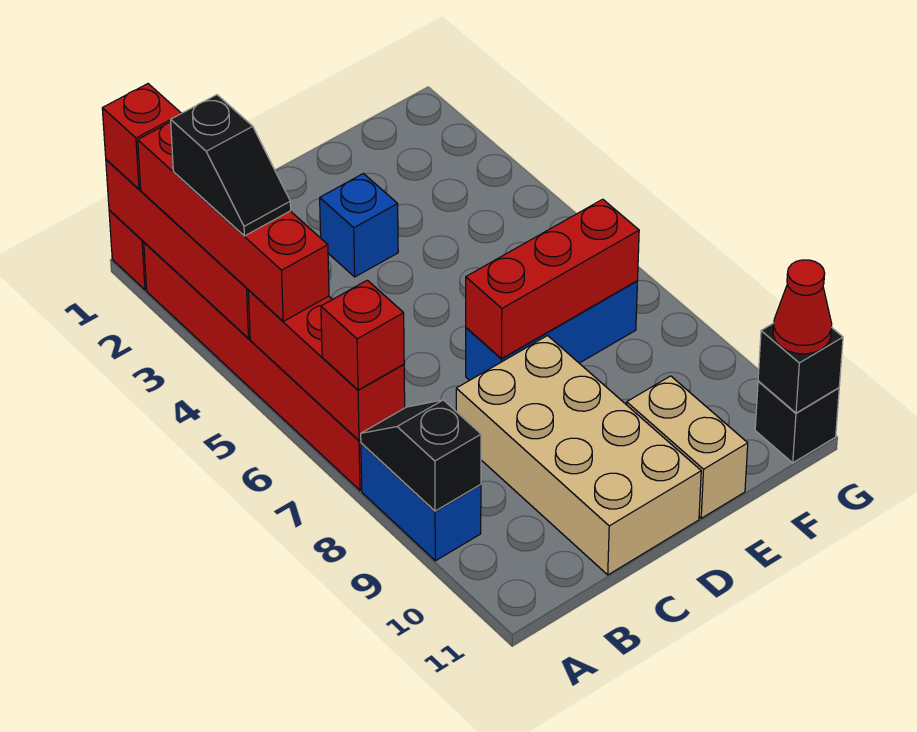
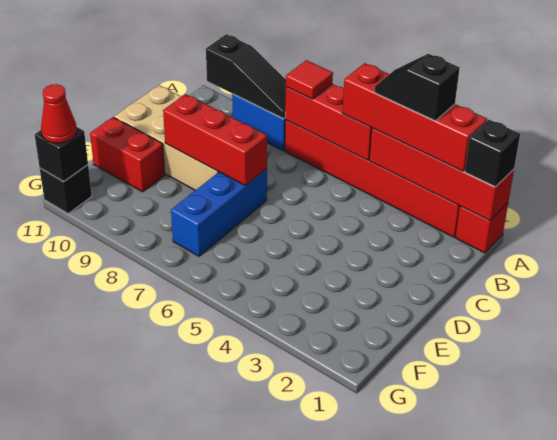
red 1x1 brick [102,84,181,189] -> black 1x1 brick [465,120,520,187]
red 1x1 brick [321,280,404,390] -> red 1x1 tile [286,60,333,99]
black 1x2 slope [361,400,481,511] -> black 1x3 slope [206,34,286,119]
blue 1x1 brick [320,174,398,277] -> none
red 1x3 brick [466,199,639,359] -> red 1x3 brick turned to [163,94,267,186]
tan 1x2 brick [627,376,748,518] -> red 1x2 brick [90,117,165,192]

